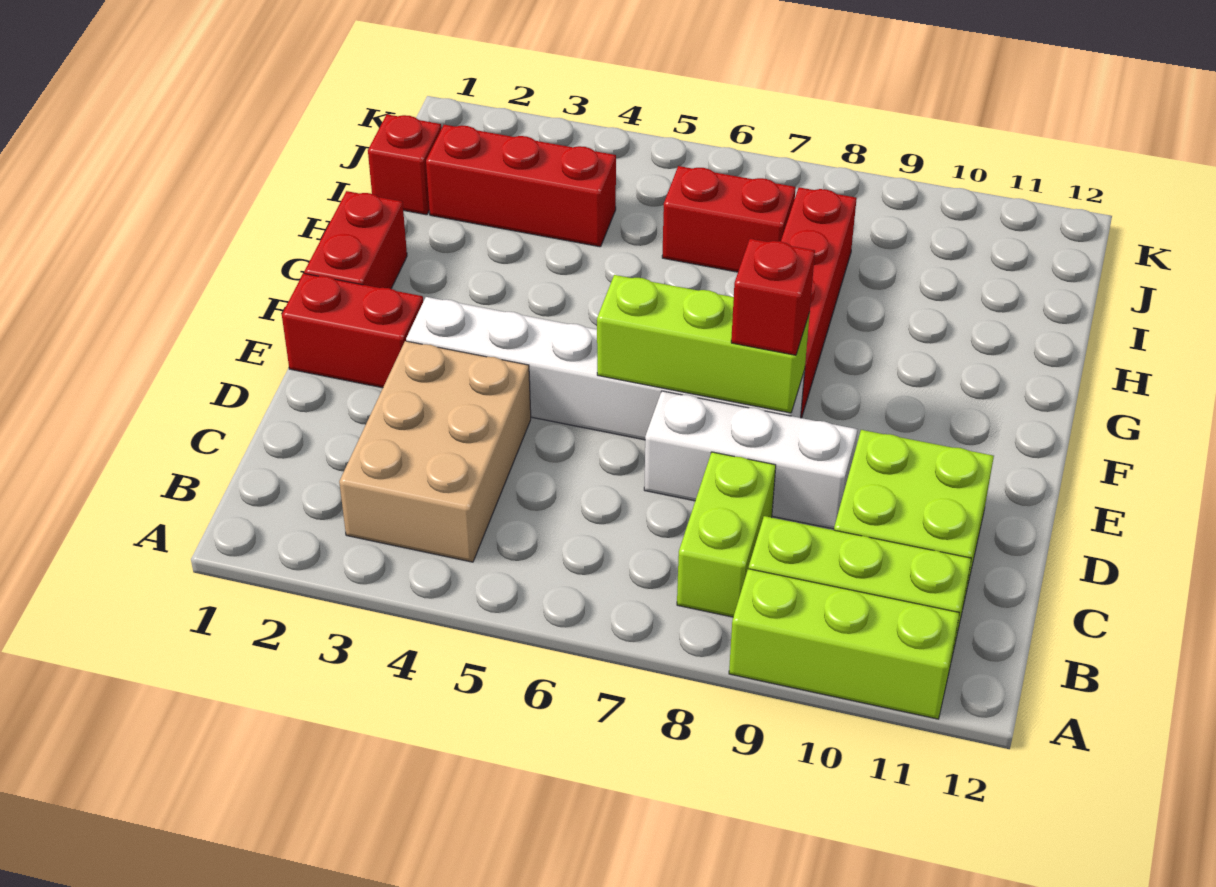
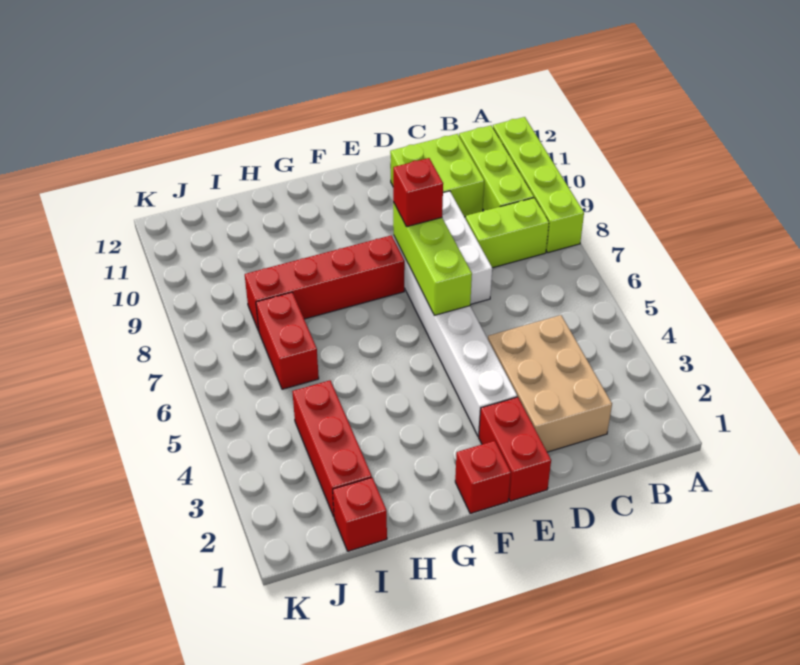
lime 1x3 brick [729,569,959,719] -> lime 1x4 brick [493,117,584,253]
tan 2x3 brick [339,341,531,562] -> tan 2x3 brick turned to [488,315,612,452]
red 1x2 brick [304,191,407,289] -> red 1x1 brick [455,441,511,513]

